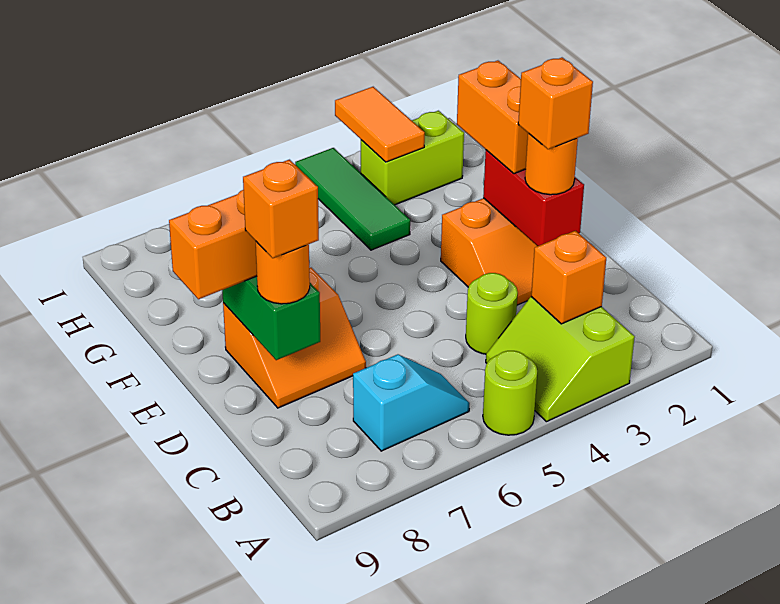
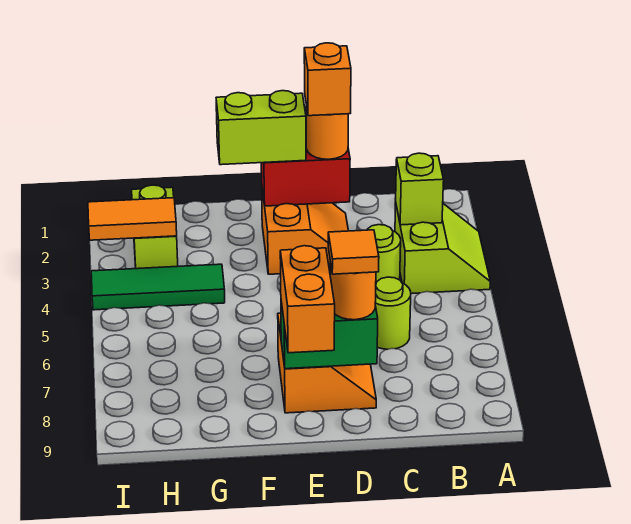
lime 2x2 slope [486,297,635,422] -> lime 2x2 slope turned to [395,204,490,294]
lime 1x1 round brick [483,351,537,435] -> lime 1x1 round brick moved to [375,277,411,349]
orange 1x1 brick [531,231,606,324] -> lime 1x1 brick [396,153,444,225]
cyan 1x2 slope [353,354,469,451] -> none
orange 1x1 brick [243,160,319,258] -> orange 1x1 tile [328,230,379,274]
orange 1x2 brick [457,61,528,174] -> lime 1x2 brick [216,91,306,165]

